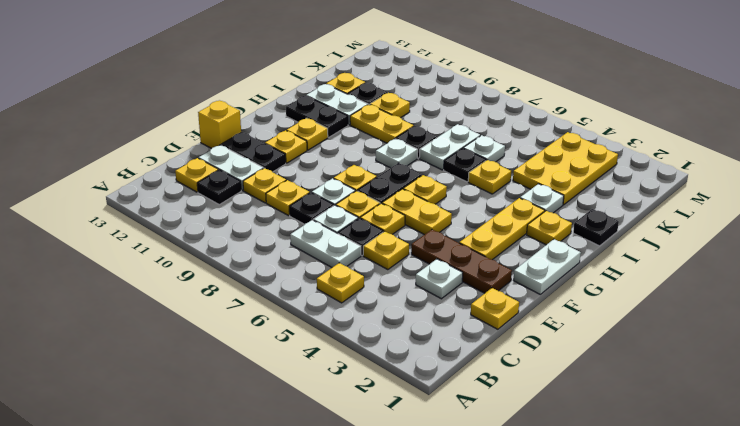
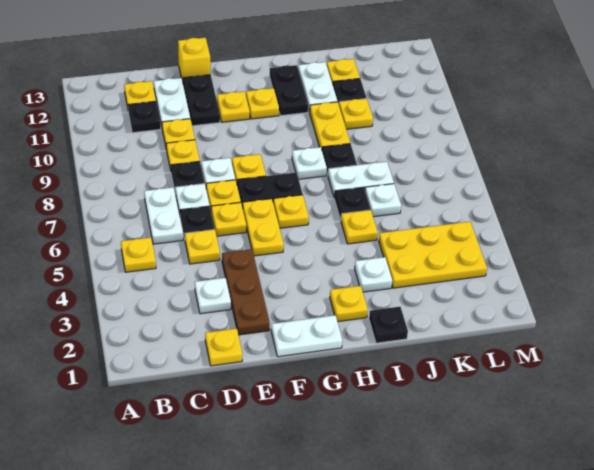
yellow 1x3 plate [459,198,545,260] -> none

